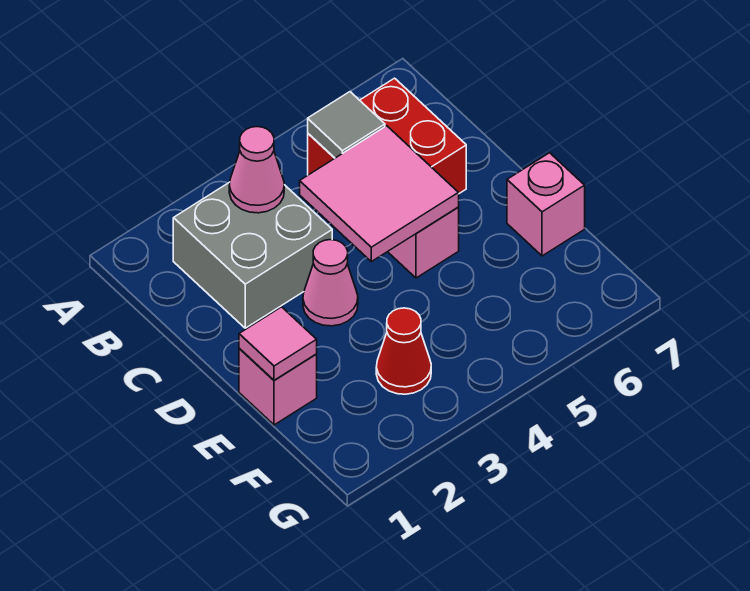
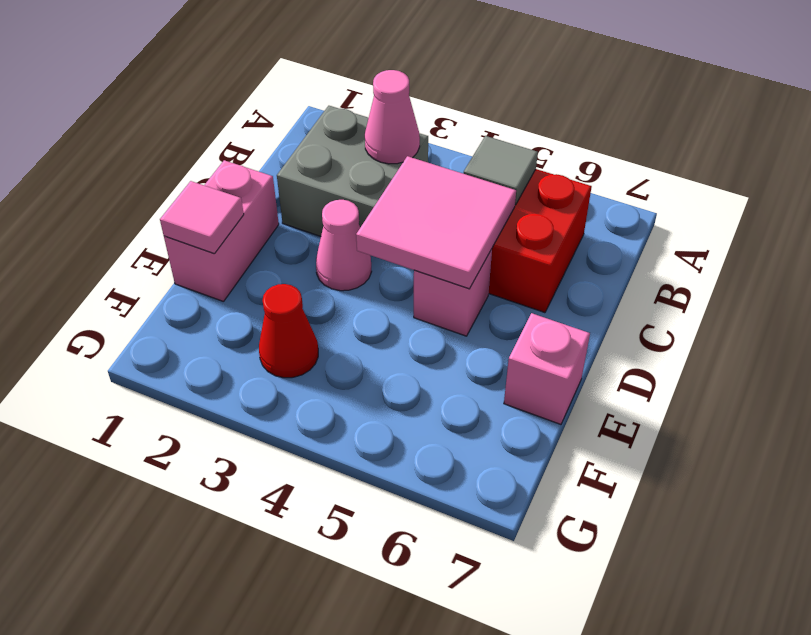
pink 1x1 brick [239,349,317,425] -> pink 1x2 brick [164,160,279,302]

